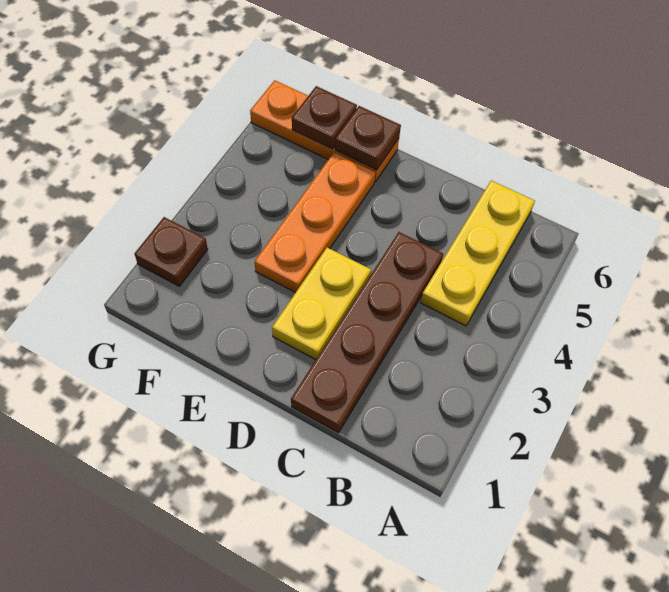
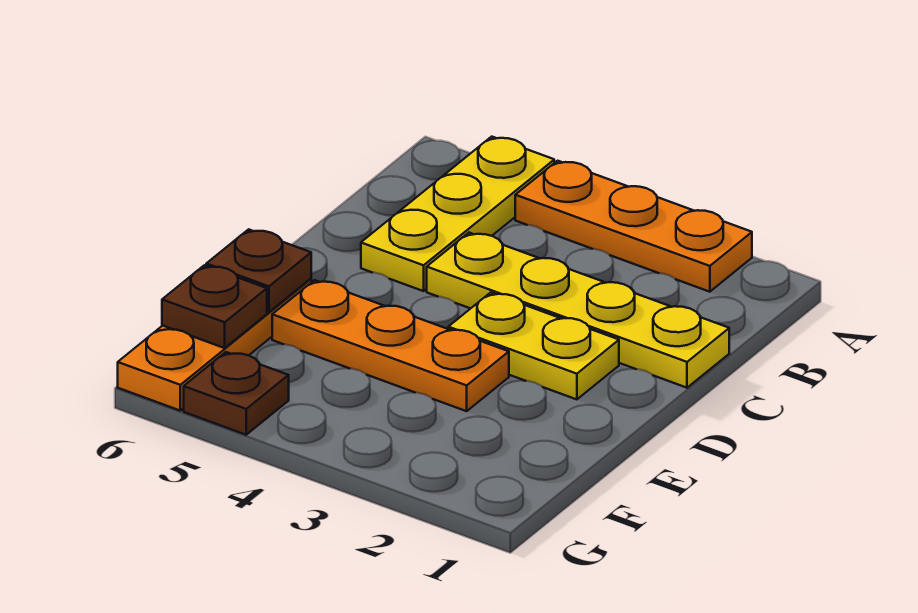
none -> orange 1x3 plate [515,161,752,292]
yellow 1x3 plate [420,181,535,326] -> yellow 1x3 plate turned to [361,137,554,291]
brown 1x4 plate [291,232,443,433] -> yellow 1x4 plate [427,233,729,388]
brown 1x1 plate [135,217,208,286] -> brown 1x1 plate moved to [184,352,289,435]

